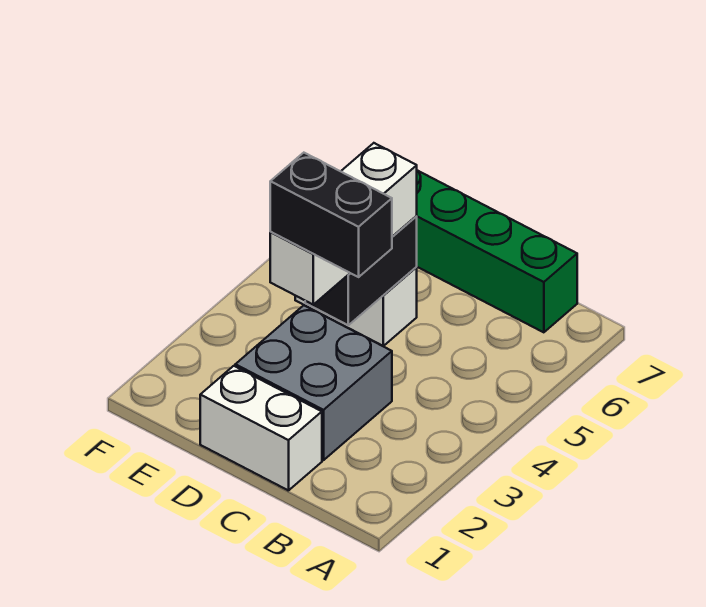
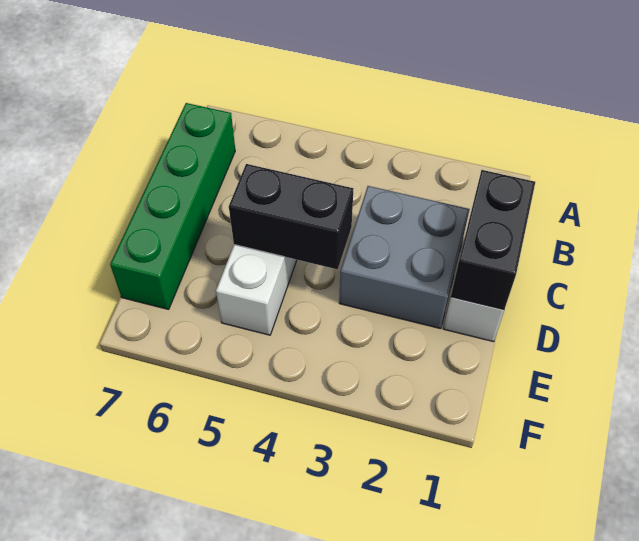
black 1x2 brick [270,153,392,277] -> black 1x2 brick moved to [451,170,535,310]
white 1x3 brick [270,143,417,305] -> none

